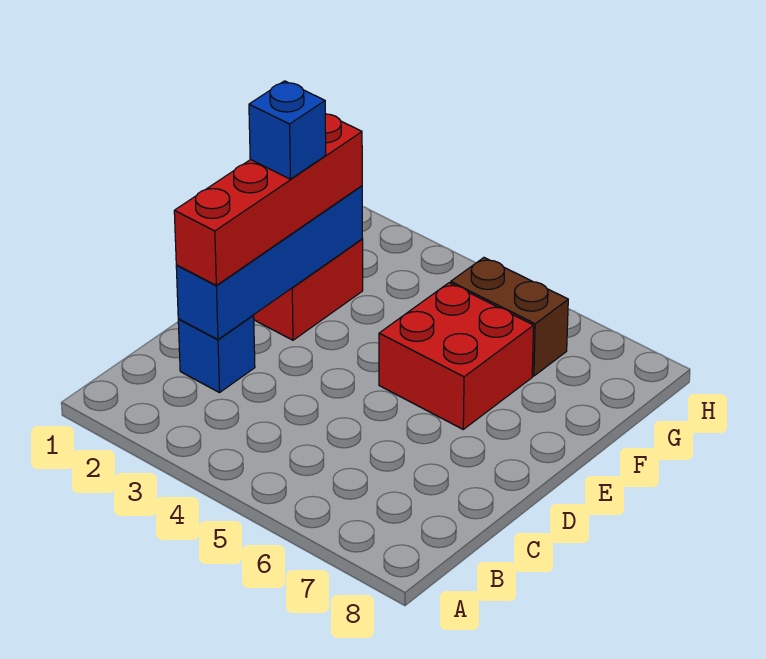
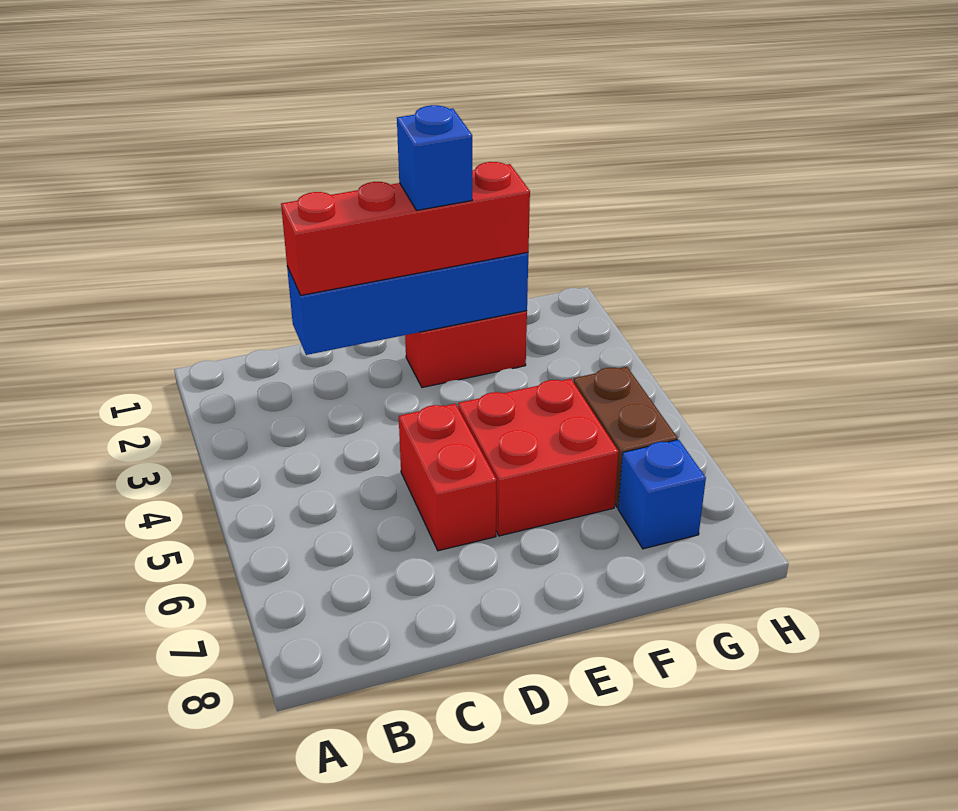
blue 1x1 brick [178,315,255,393] -> blue 1x1 brick moved to [618,440,706,549]
none -> red 1x2 brick [399,404,496,551]

